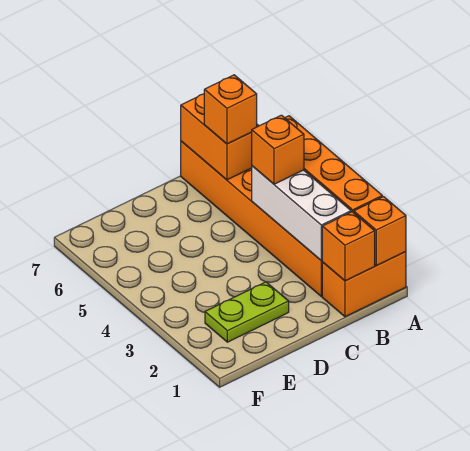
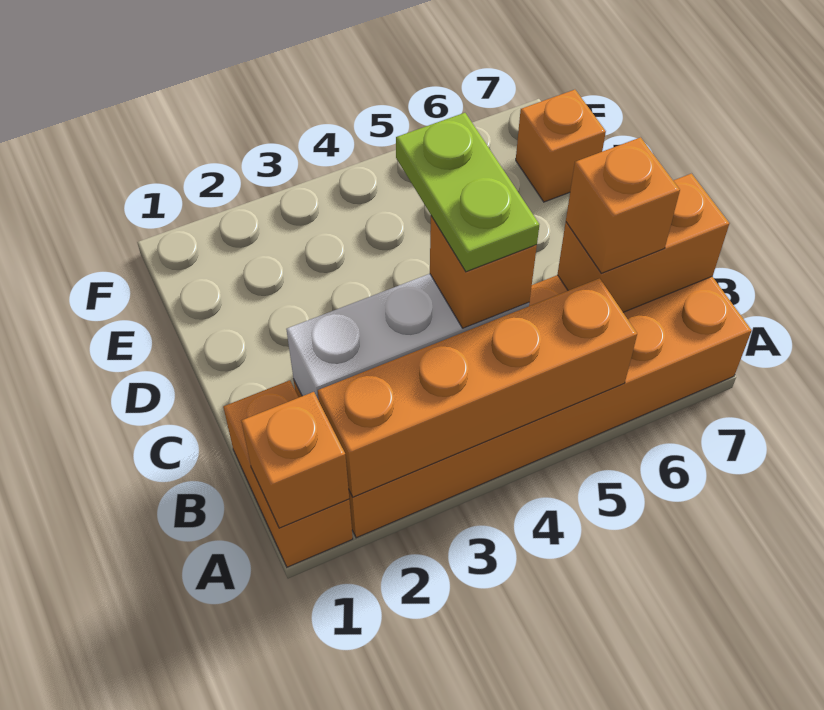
orange 1x1 brick [322,212,375,281] -> orange 1x1 brick moved to [516,90,606,202]
lime 1x2 plate [205,282,289,342] -> lime 1x2 plate moved to [396,113,539,272]

